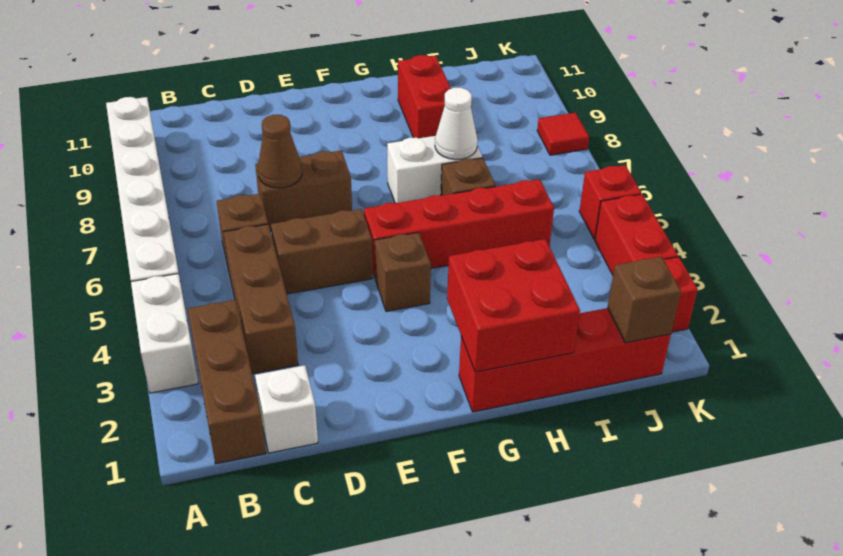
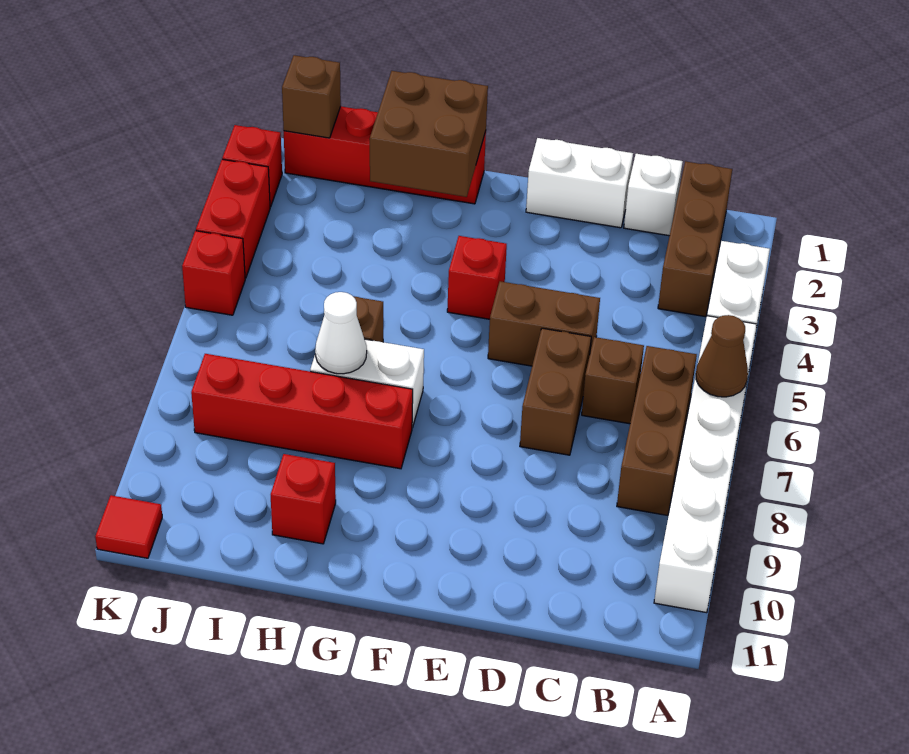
brown 1x3 brick [223,224,298,374] -> brown 1x3 brick moved to [617,346,697,516]
none -> white 1x2 brick [526,138,633,228]
brown 1x2 brick [255,150,352,231] -> brown 1x2 brick turned to [520,328,591,455]
brown 1x1 cone [258,115,302,188] -> brown 1x1 cone moved to [696,315,748,397]
brown 1x1 brick [375,232,431,311] -> red 1x1 brick [447,236,507,319]
red 1x4 brick [364,179,554,277] -> red 1x4 brick moved to [191,354,413,469]
red 2x2 brick [447,239,580,372] -> brown 2x2 brick [370,71,488,197]
red 1x2 brick [398,55,451,138] -> red 1x1 brick [271,454,336,544]
red 1x1 tile [537,113,589,155] -> red 1x1 tile moved to [95,495,162,558]

